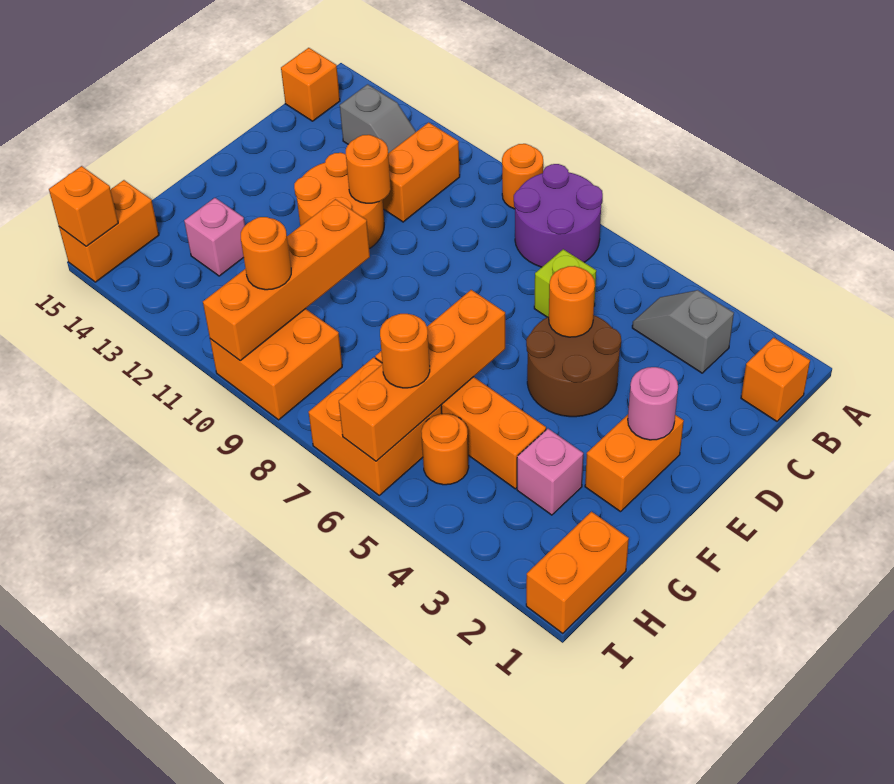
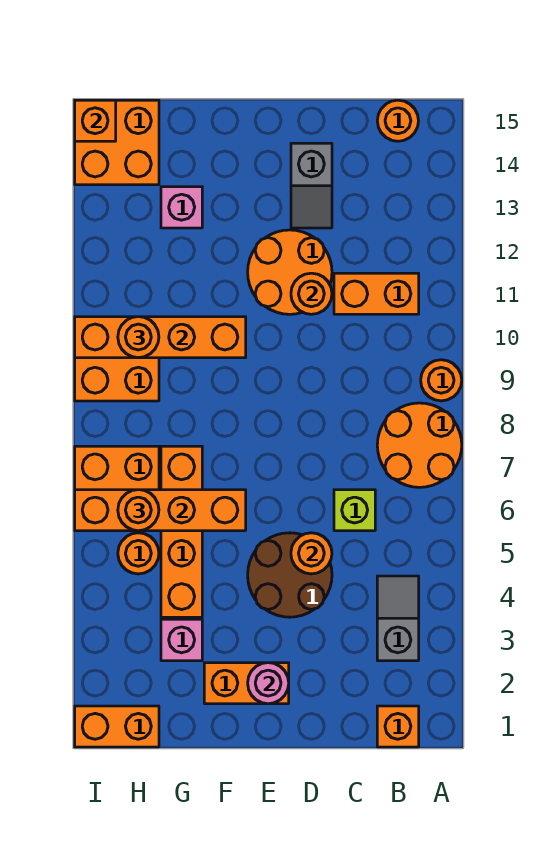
purple 2x2 round brick [514,164,603,267] -> orange 2x2 round brick [377,403,462,487]
grey 1x2 slope [340,84,416,153] -> grey 1x2 slope moved to [291,143,332,228]
orange 1x1 brick [281,48,340,121] -> orange 1x1 round brick [377,100,419,141]
orange 1x2 brick [59,180,159,282] -> orange 2x2 brick [75,100,159,185]

